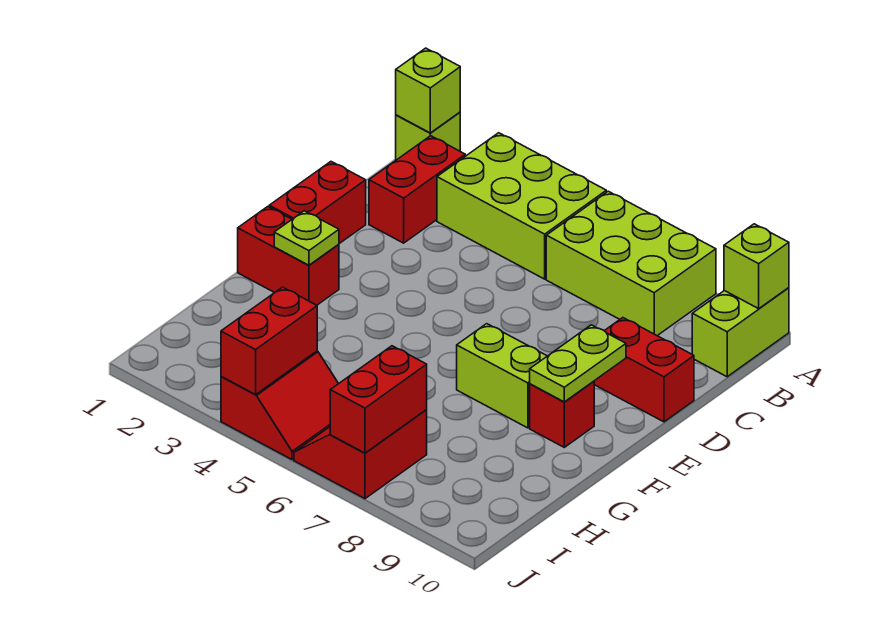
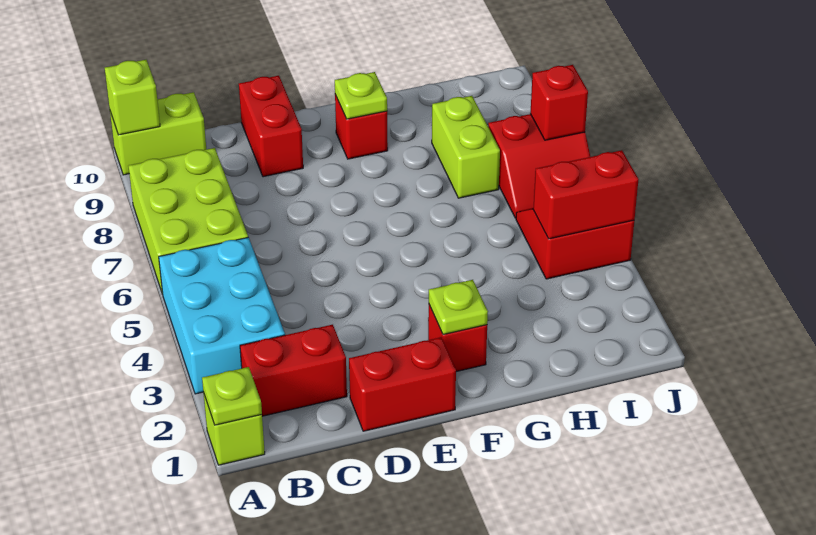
lime 1x1 brick [396,48,460,133] -> lime 1x1 plate [202,367,262,425]
lime 2x3 brick [437,133,606,279] -> cyan 2x3 brick [159,237,285,394]
lime 1x2 plate [530,325,626,402] -> lime 1x1 plate [335,72,387,119]
red 1x2 brick [238,207,339,305] -> red 1x1 brick [428,305,487,372]
lime 1x2 brick [457,324,547,428] -> lime 1x2 brick moved to [432,96,500,198]
red 1x2 brick [330,346,427,453] -> red 1x1 brick [530,65,588,140]

